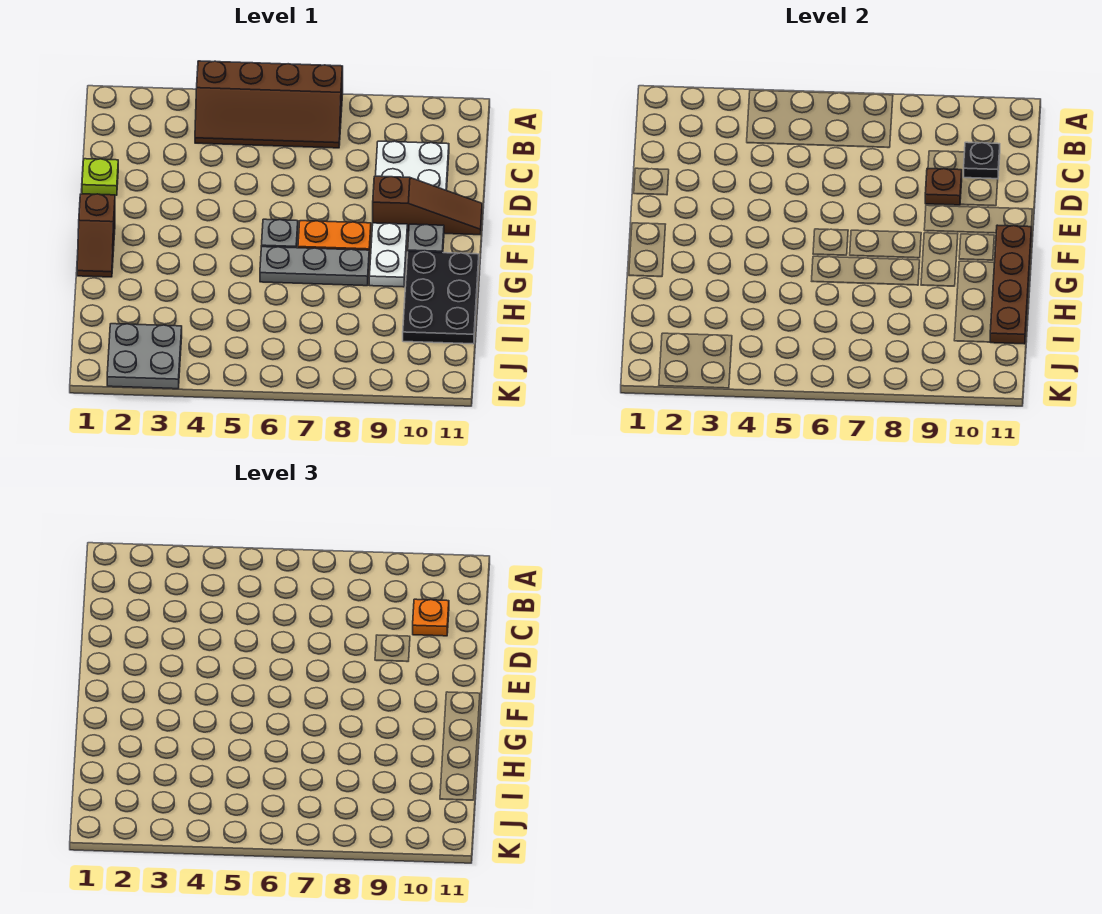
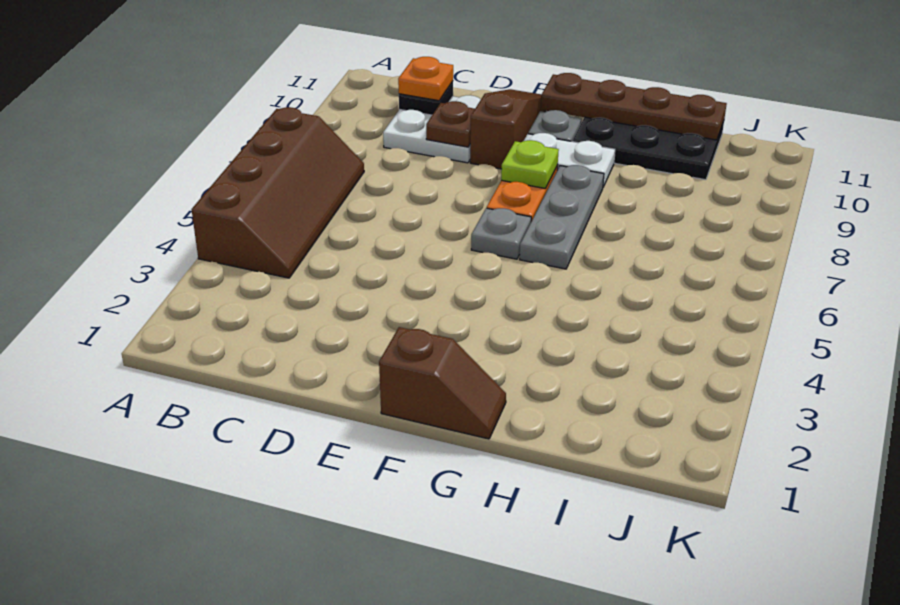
lime 1x1 plate [82,159,118,195] -> lime 1x1 plate moved to [501,140,559,189]
grey 2x2 plate [107,324,182,389] -> none

